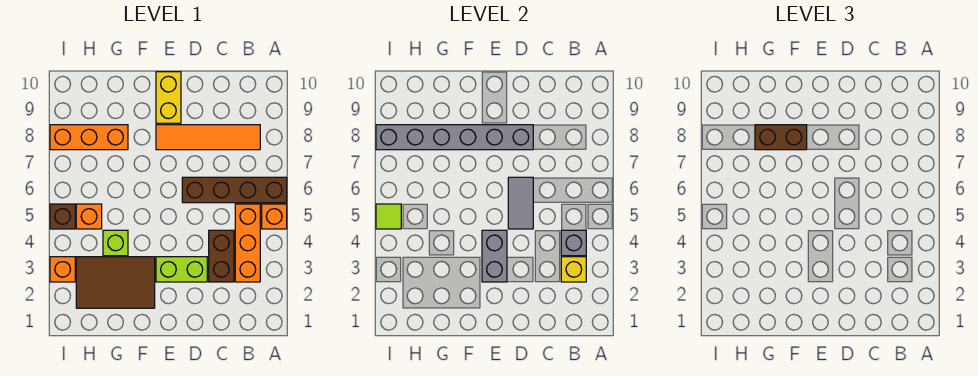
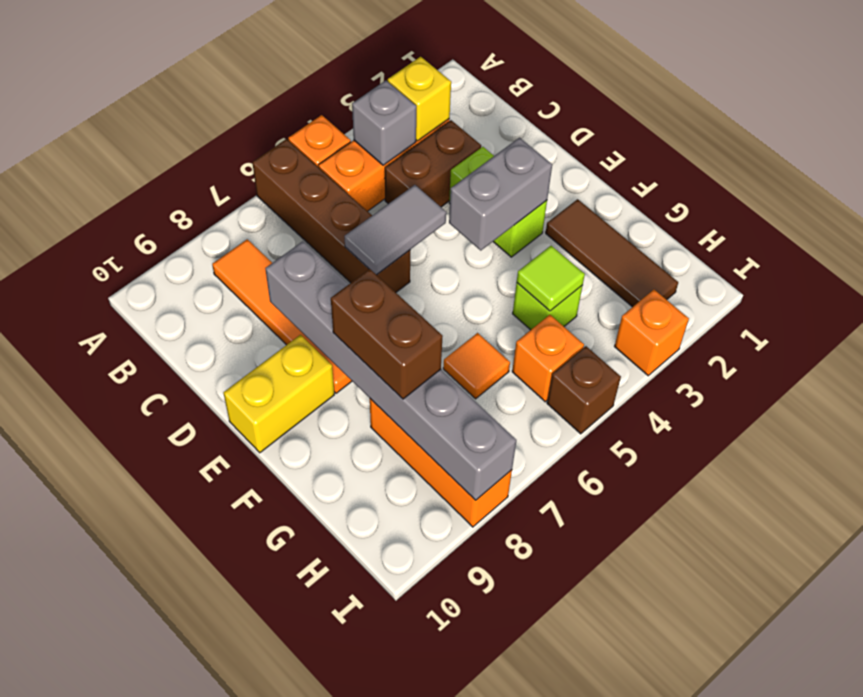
brown 2x3 tile [76,257,155,308] -> brown 1x3 tile [546,199,678,307]
none -> orange 1x1 tile [443,333,510,399]
lime 1x1 tile [376,204,401,229] -> lime 1x1 tile moved to [517,246,585,311]

